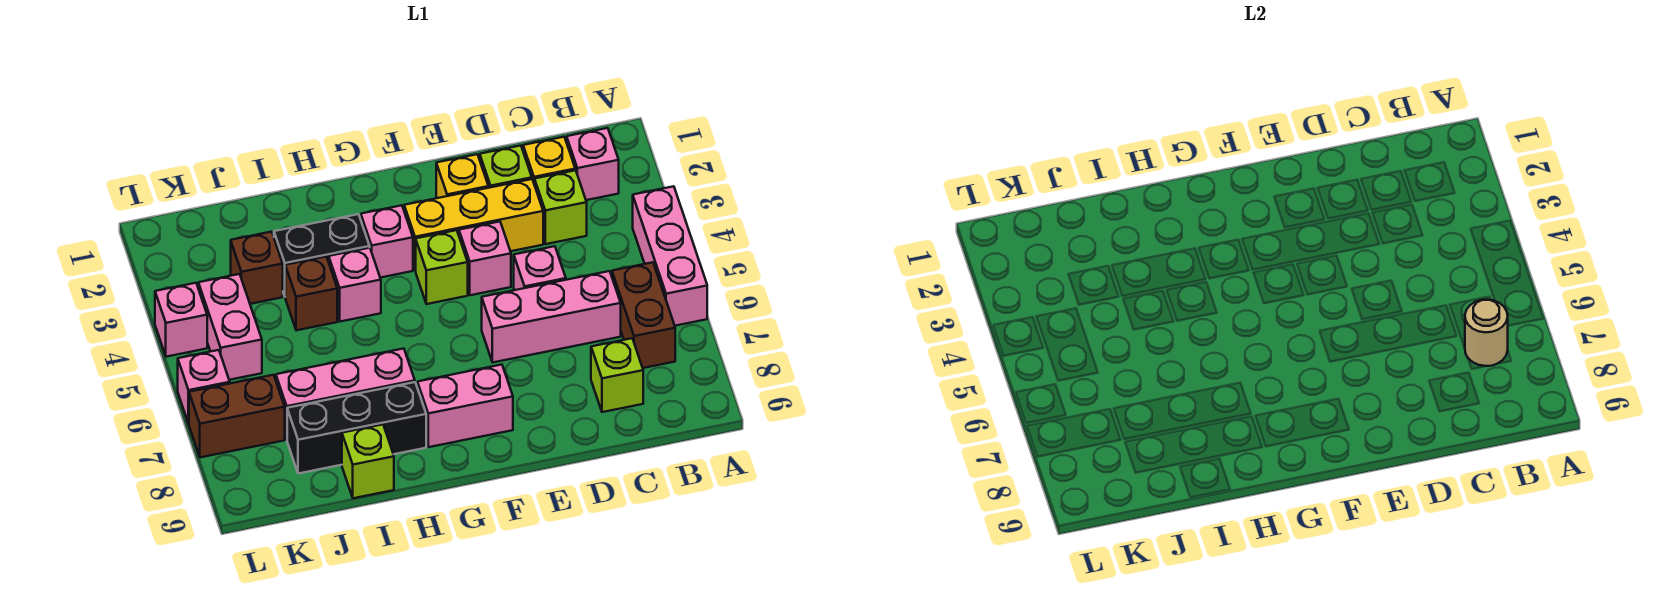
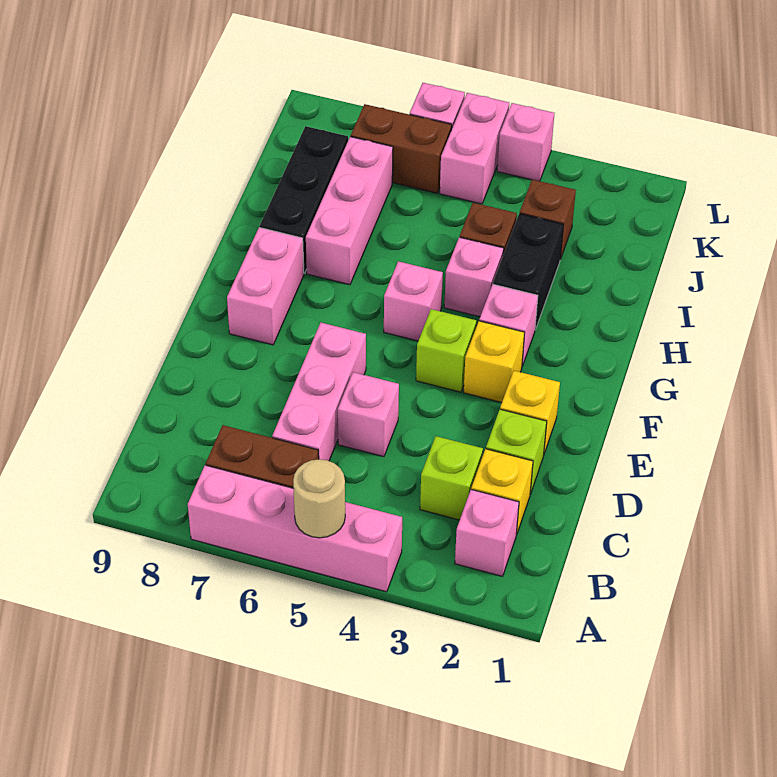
pink 1x3 brick [633,186,707,326] -> pink 1x4 brick [188,465,402,592]
tan 1x1 round brick [1465,300,1508,366] -> tan 1x1 round brick moved to [293,459,345,538]
lime 1x1 brick [591,338,643,412] -> none
yellow 1x3 brick [404,179,543,271] -> yellow 1x1 brick [464,321,525,403]
pink 1x1 brick [459,222,511,295] -> pink 1x1 brick moved to [384,261,443,341]
lime 1x1 brick [342,425,394,498] -> none
pink 1x2 brick [198,274,262,380] -> pink 1x2 brick turned to [440,93,509,204]
brown 1x2 brick [189,375,285,457] -> brown 1x2 brick turned to [351,104,452,193]

